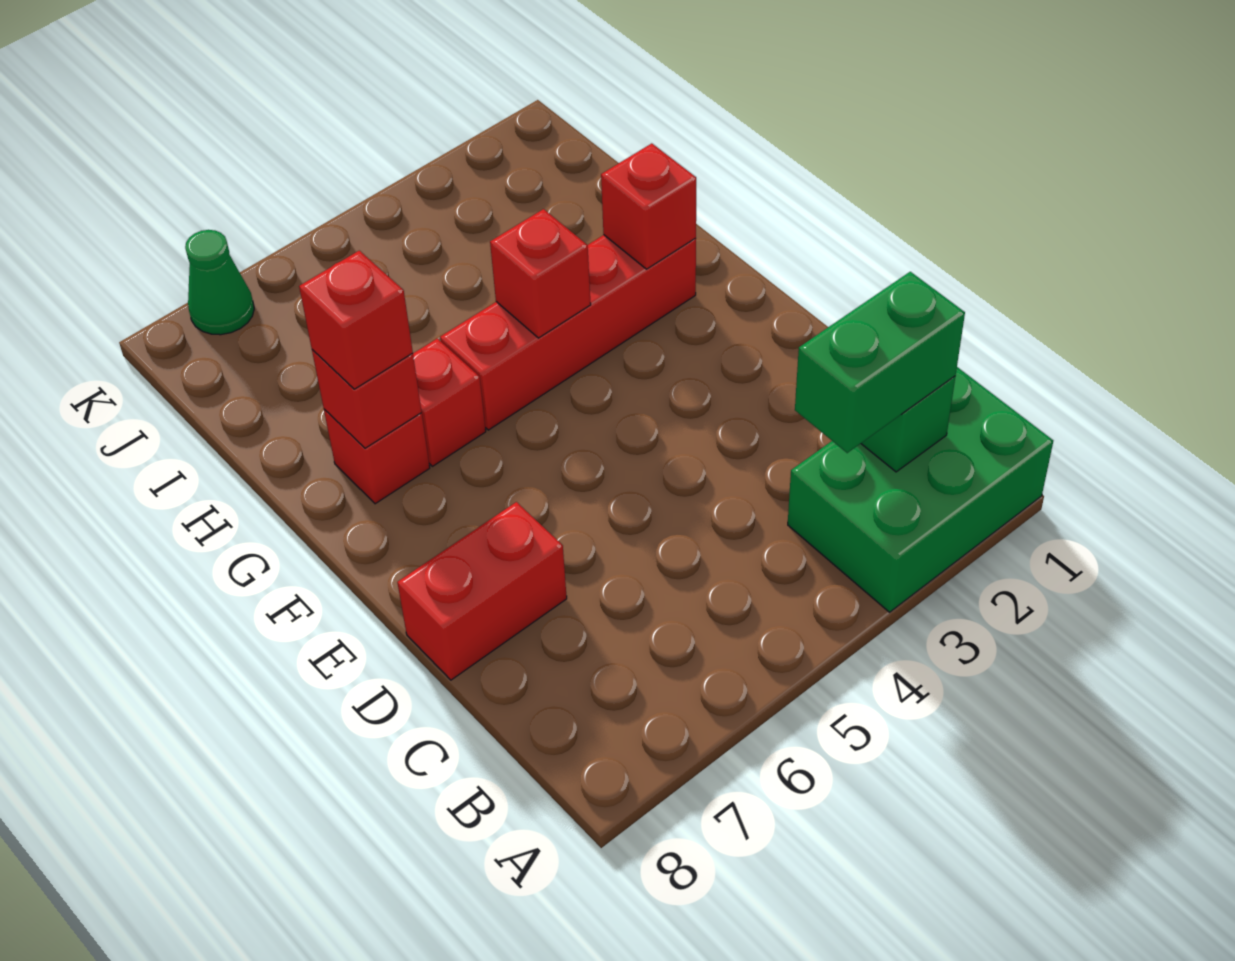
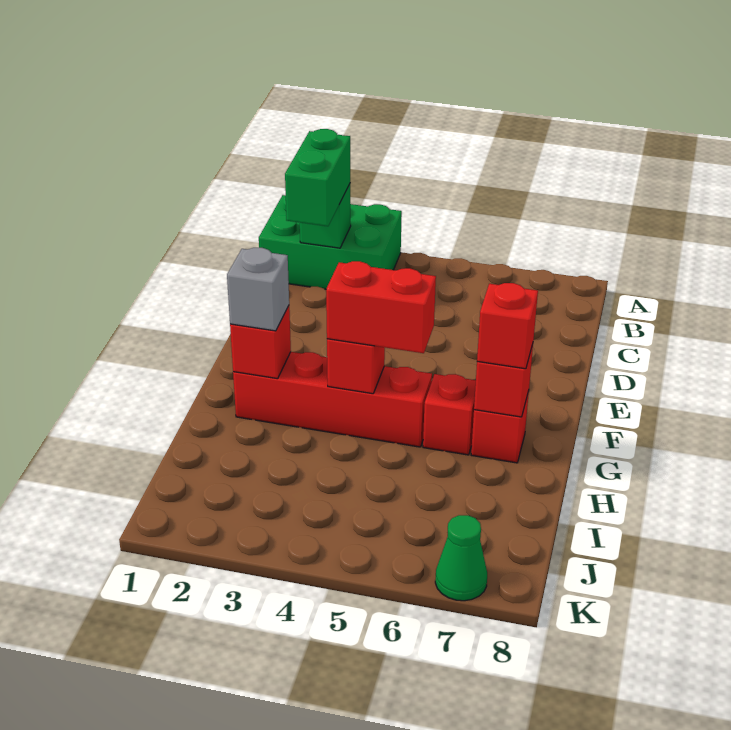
green 1x2 brick [795,272,965,453] -> green 1x2 brick turned to [285,129,350,226]
red 1x2 brick [397,502,567,680] -> red 1x2 brick moved to [326,261,436,353]
none -> grey 1x1 brick [227,248,289,331]

